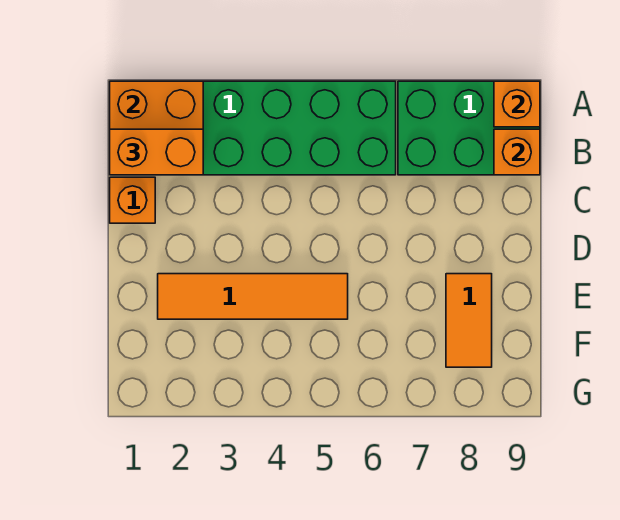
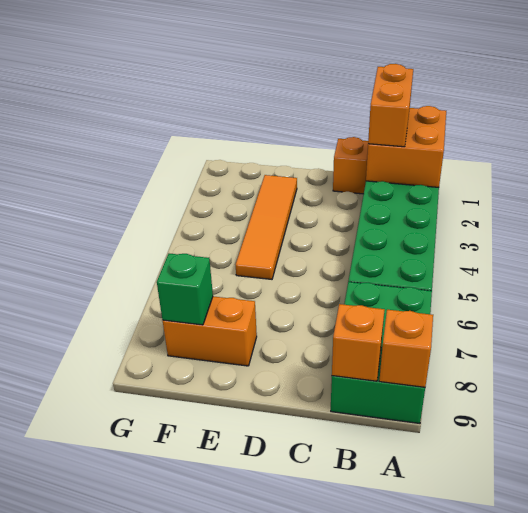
orange 1x2 tile [446,274,492,367] -> orange 1x2 brick [163,296,257,366]
none -> green 1x1 brick [157,254,213,325]

